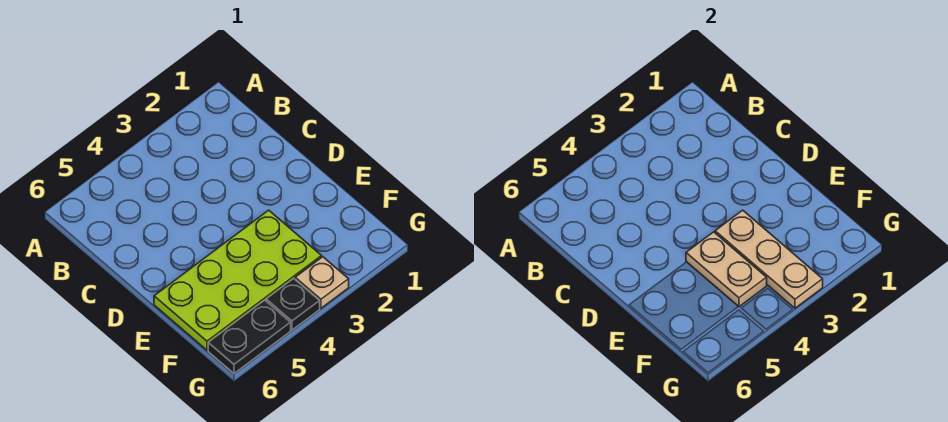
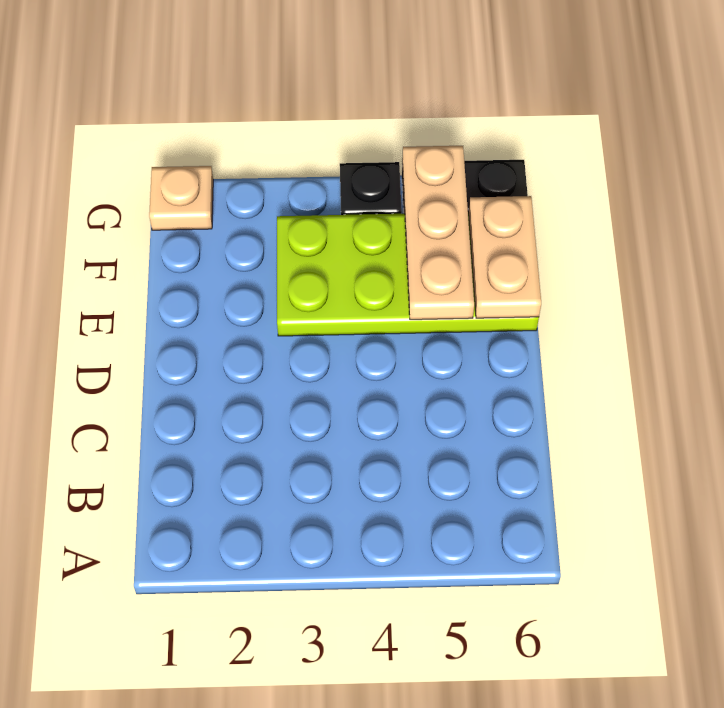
tan 1x3 plate [715,210,823,308] -> tan 1x3 plate moved to [402,146,474,320]
tan 1x2 plate [686,232,767,307] -> tan 1x2 plate moved to [469,196,541,318]
tan 1x1 plate [295,257,349,308] -> tan 1x1 plate moved to [149,166,213,230]

